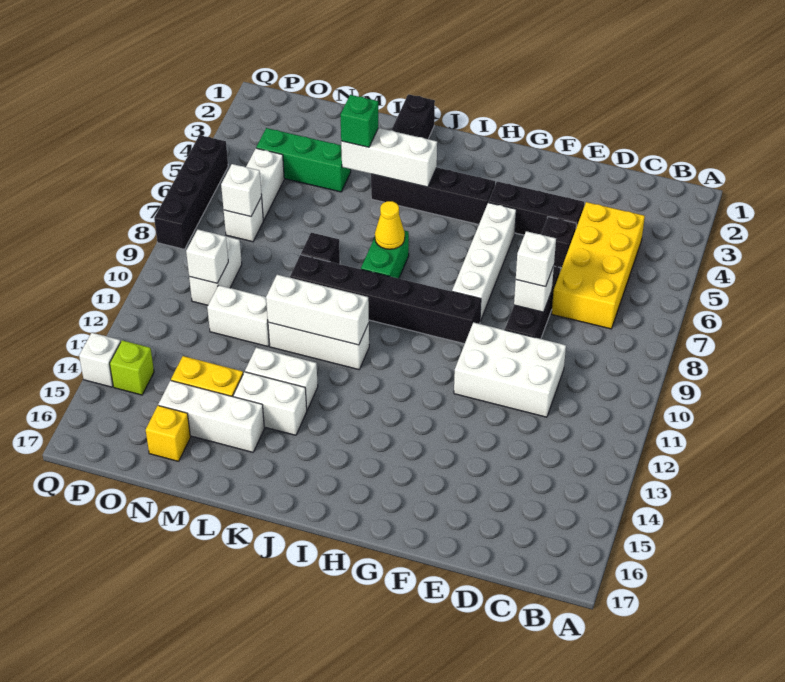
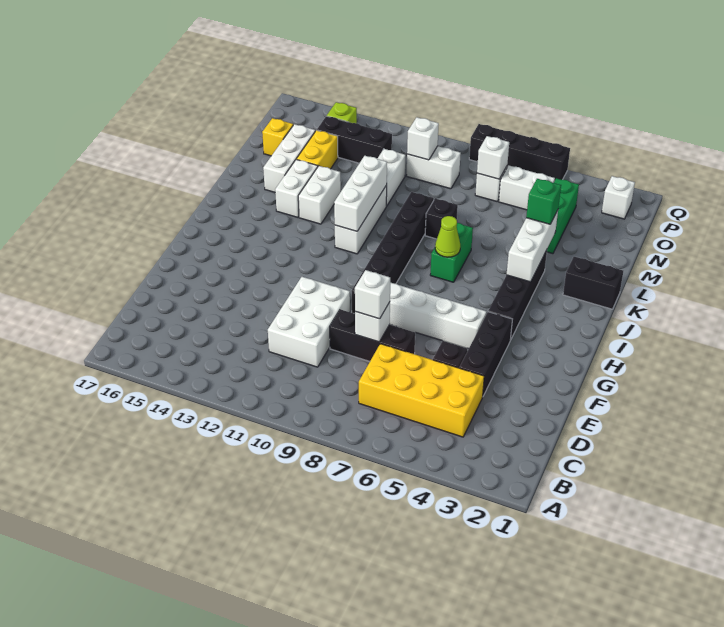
green 1x2 brick [361,230,409,278] -> green 1x2 brick turned to [430,223,473,282]
yellow 1x1 cone [375,201,405,249] -> lime 1x1 cone [435,216,460,257]
none -> black 1x3 brick [317,116,392,163]
white 1x1 brick [79,333,121,387] -> white 1x1 brick moved to [602,176,635,219]

